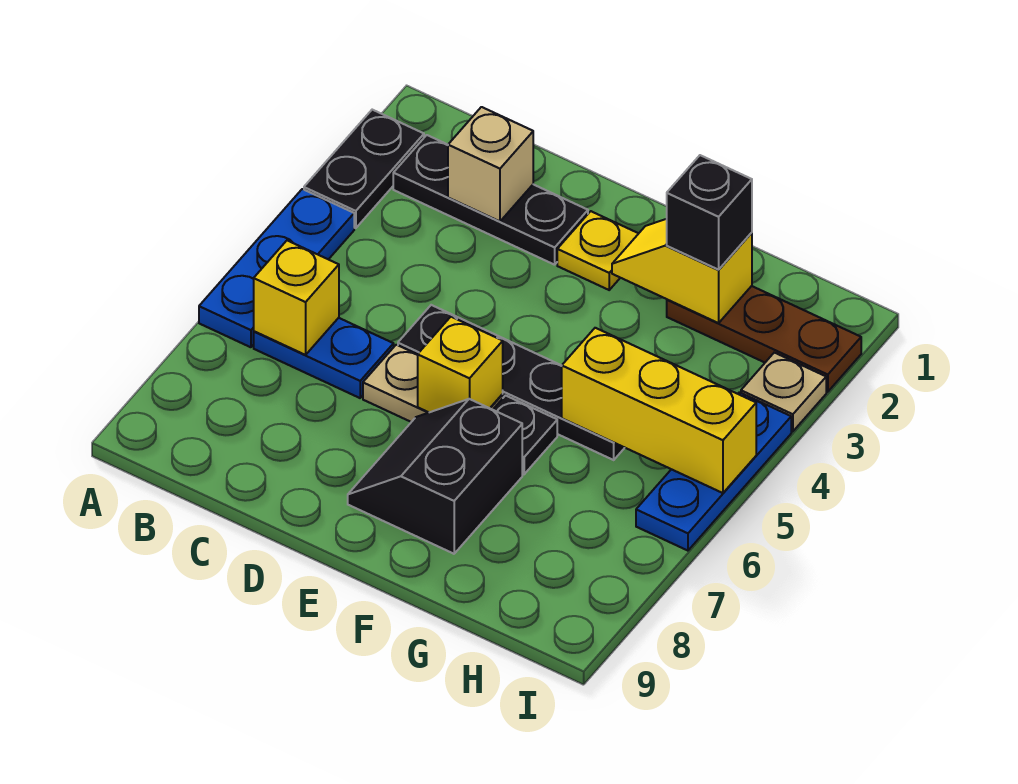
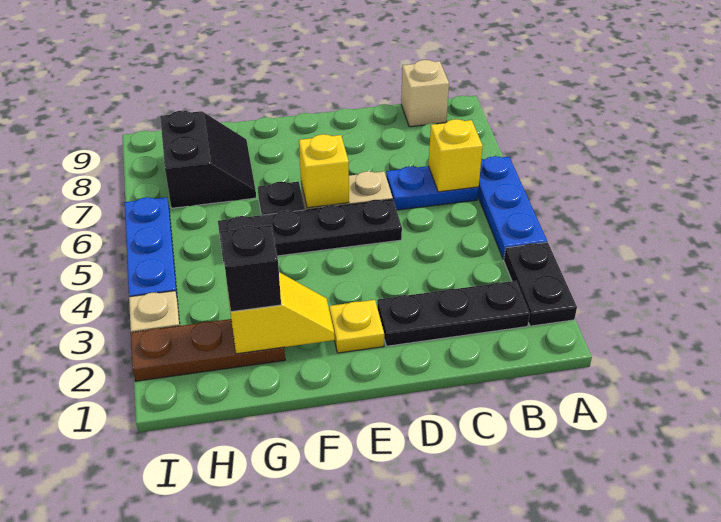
tan 1x1 brick [448,107,533,221] -> tan 1x1 brick moved to [401,60,449,127]
black 2x2 slope [348,399,522,554] -> black 2x2 slope moved to [160,110,256,208]
yellow 1x3 brick [562,328,756,493] -> none

